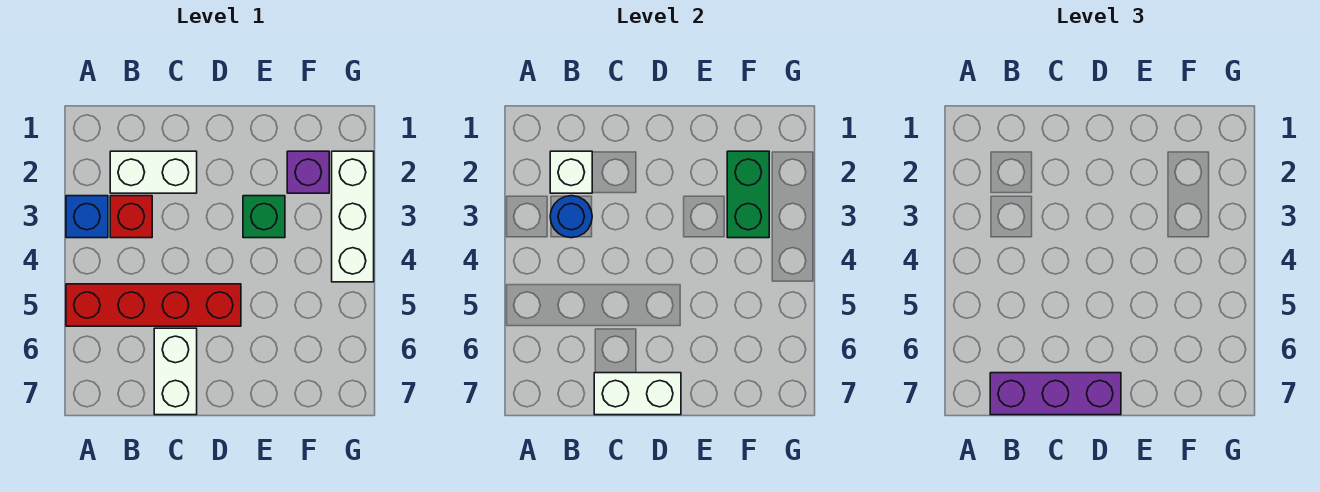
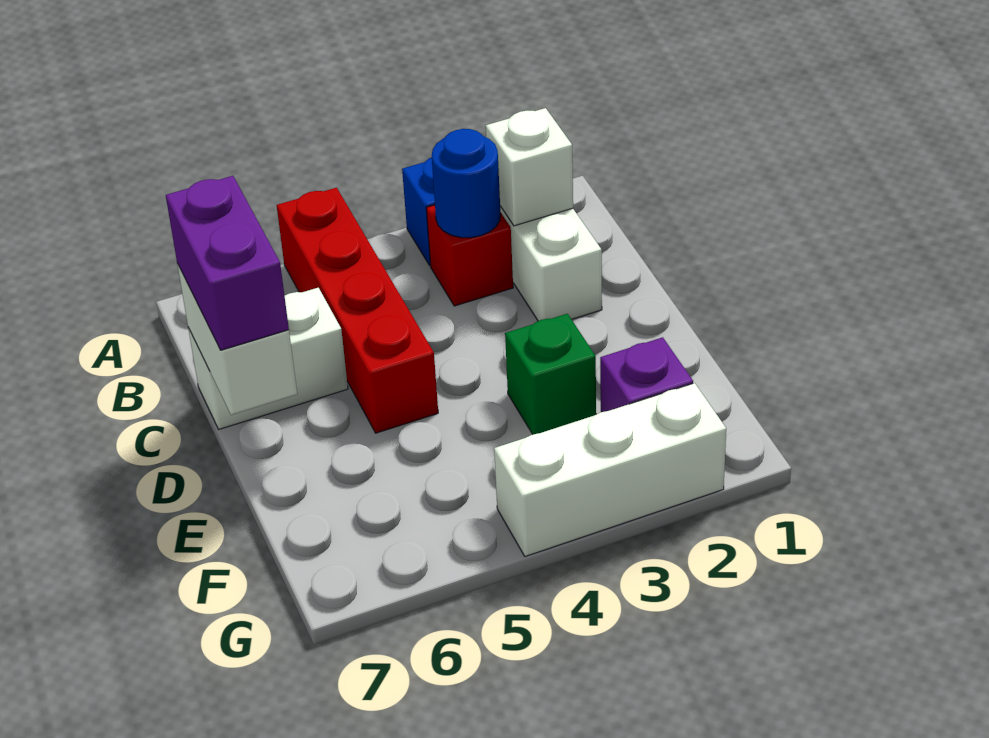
purple 1x3 brick [990,373,1121,415] -> purple 1x2 brick [166,176,289,350]
green 1x2 brick [727,151,769,238] -> none

